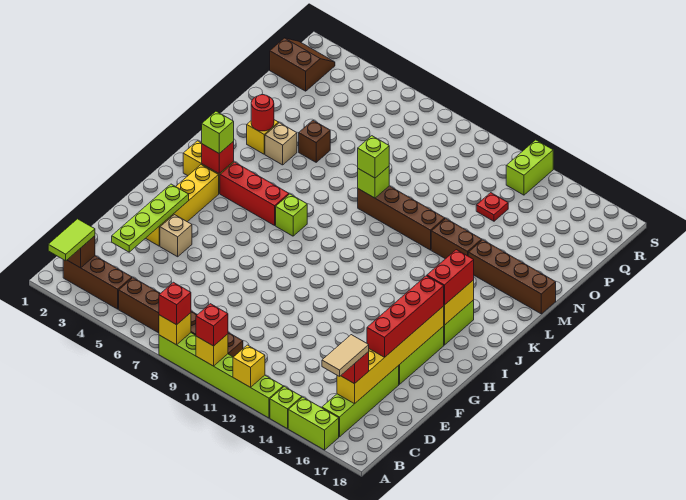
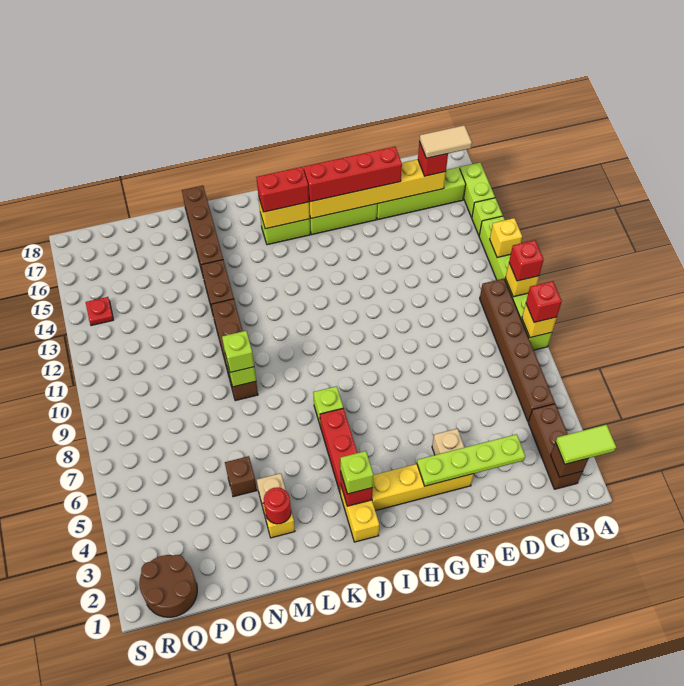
red 1x1 plate [476,193,508,221] -> red 1x1 plate moved to [86,297,113,326]
brown 2x2 slope [270,38,335,91] -> brown 2x2 round brick [139,555,197,617]
lime 1x2 brick [506,140,553,195] -> none

